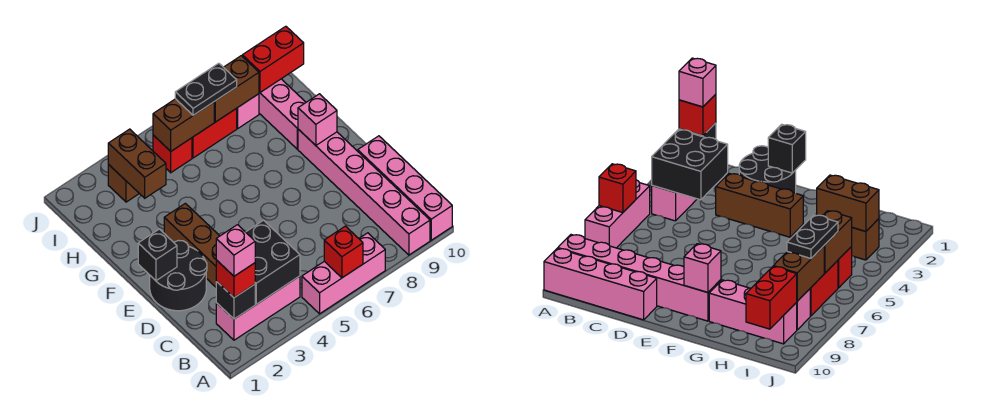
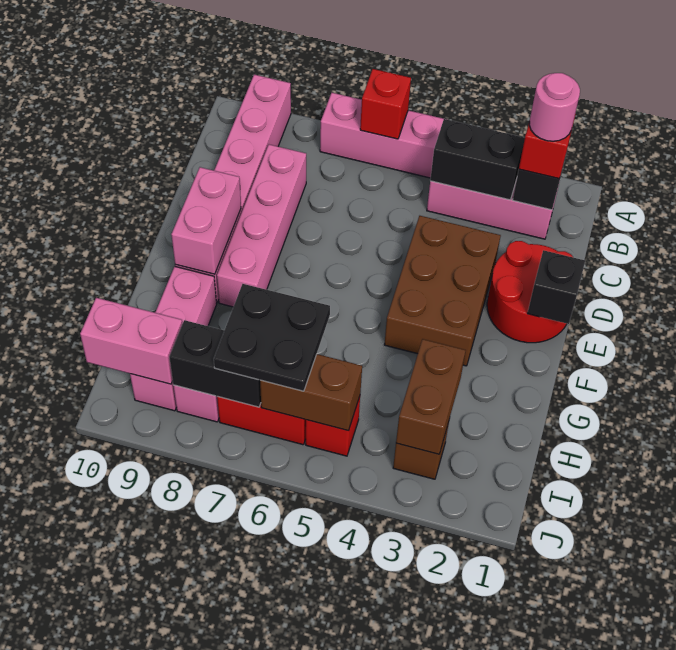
pink 1x4 brick [358,136,452,240] -> pink 1x4 brick moved to [217,145,306,307]
pink 1x1 brick [216,225,255,276] -> pink 1x1 round brick [529,73,580,141]
black 2x2 brick [246,220,300,304] -> black 1x2 brick [430,119,525,200]
black 2x2 round brick [150,240,207,311] -> red 2x2 round brick [487,241,573,343]
brown 1x3 brick [164,203,219,287] -> brown 2x3 brick [384,216,501,366]
pink 1x1 brick [298,94,337,145] -> pink 1x2 brick [171,167,241,274]
black 1x2 plate [175,63,237,115] -> black 2x2 plate [214,284,330,391]
brown 1x2 brick [214,56,259,122] -> black 1x2 brick [169,320,261,407]
red 1x2 brick [242,26,304,92] -> pink 1x2 brick [80,298,182,384]

